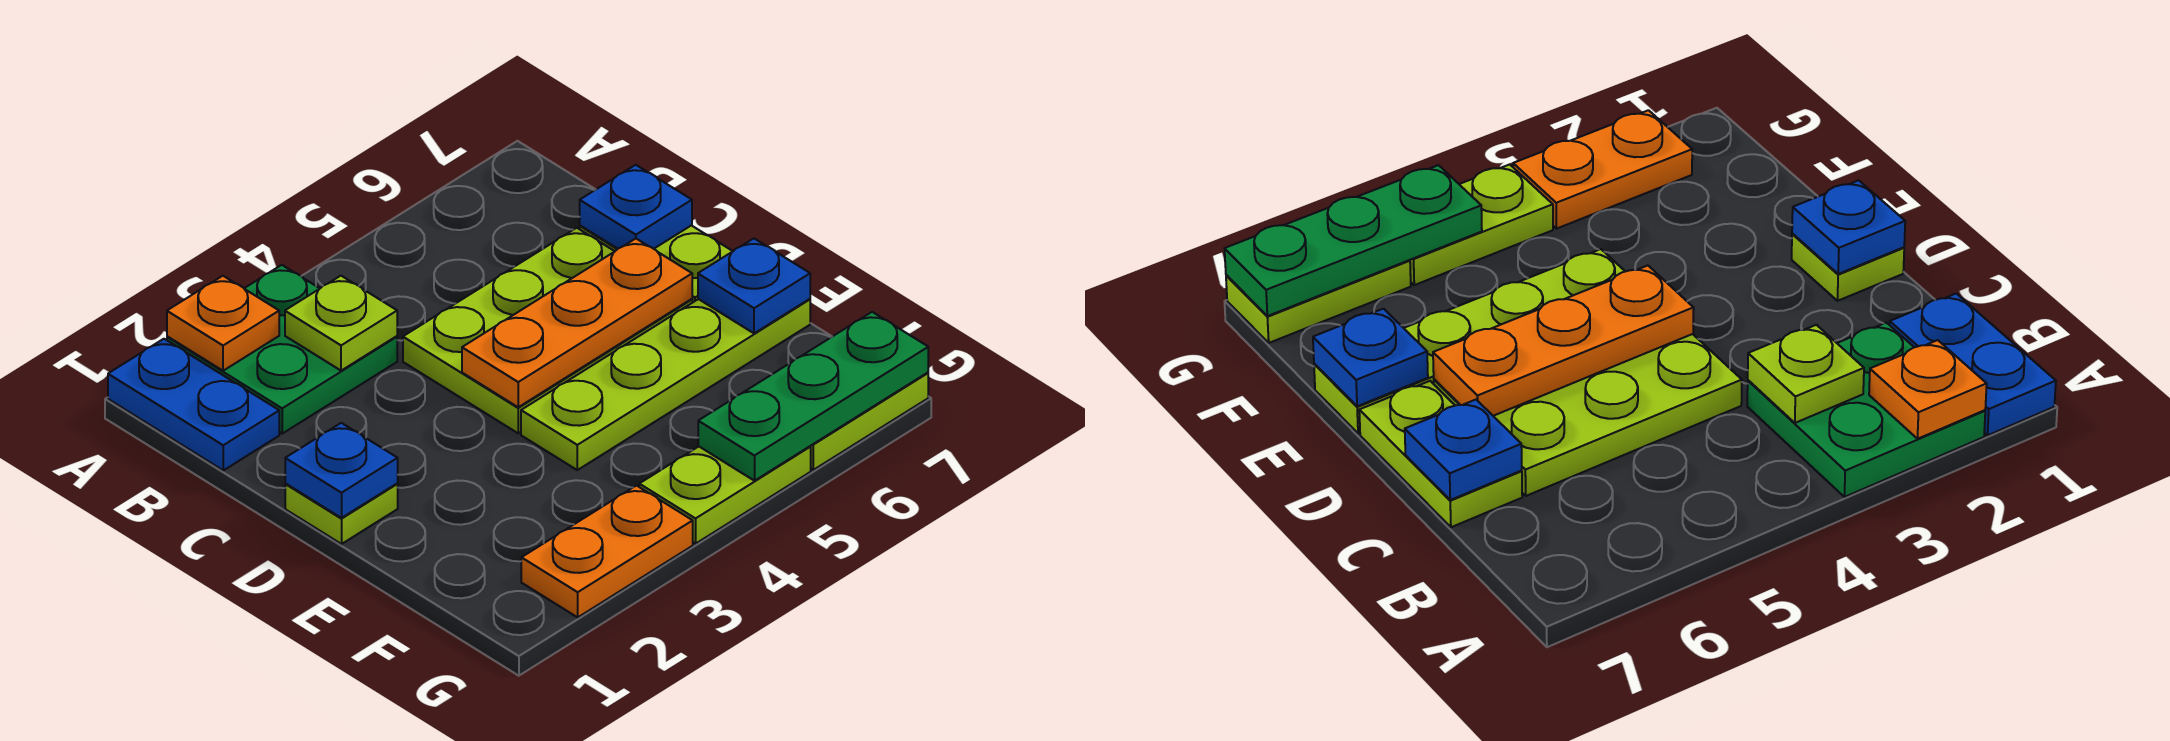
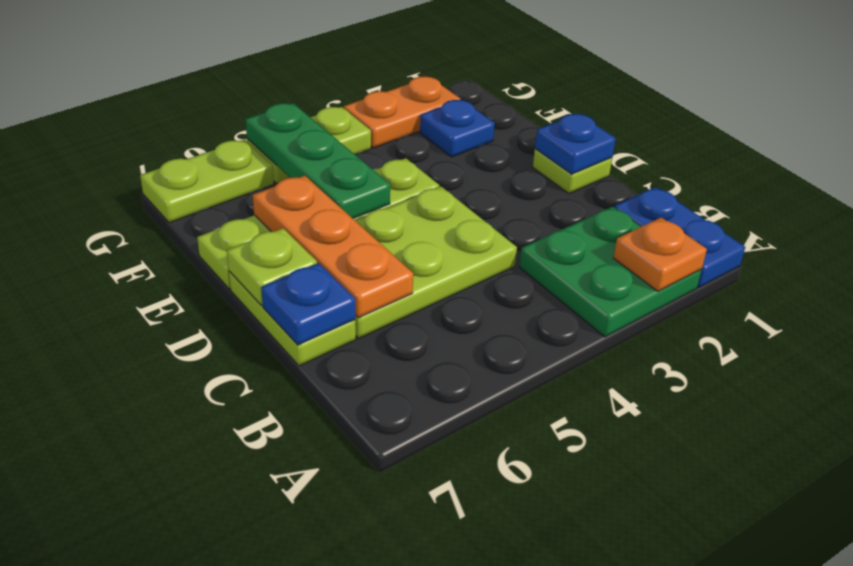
lime 1x1 plate [285,276,397,371] -> lime 1x1 plate moved to [227,228,317,305]
orange 1x3 plate [462,239,692,407] -> orange 1x3 plate turned to [253,176,413,318]
blue 1x1 plate [698,238,810,333] -> blue 1x1 plate moved to [420,100,495,157]
green 1x3 plate [698,312,928,481] -> green 1x3 plate turned to [245,103,390,219]

